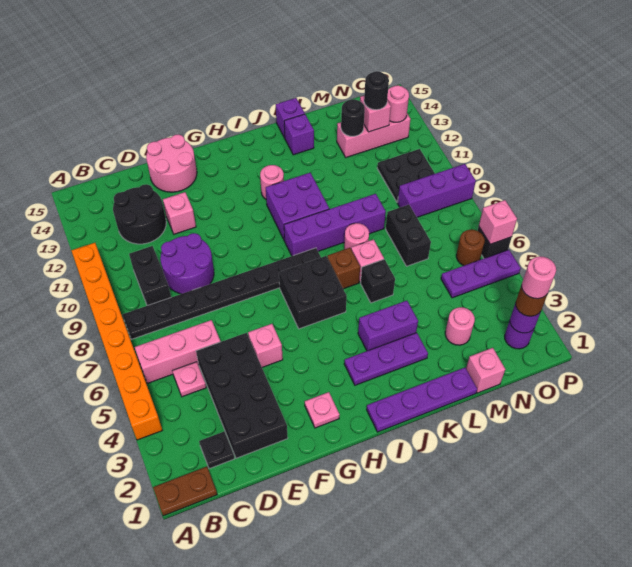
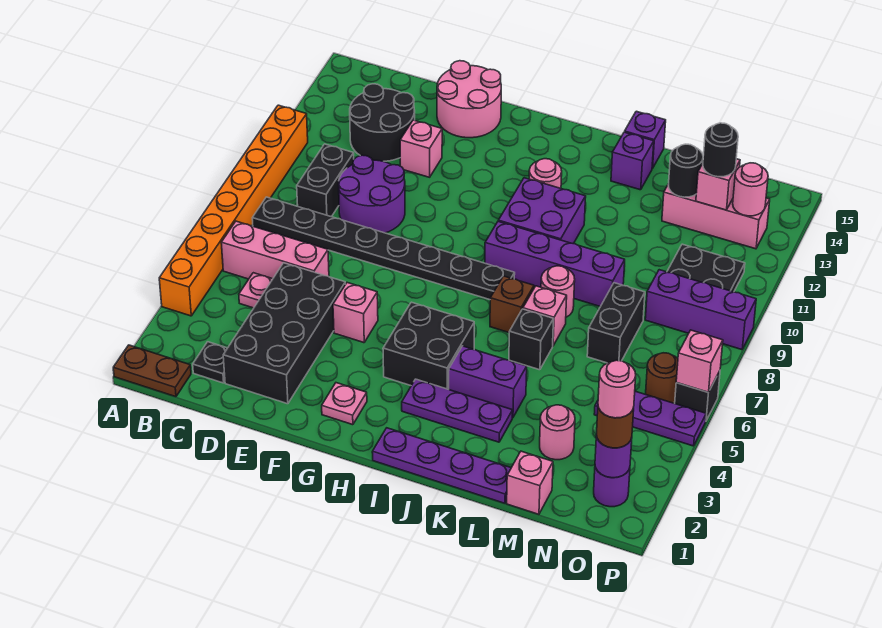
black 2x2 brick [279,256,347,329] -> black 2x2 brick moved to [383,302,474,389]

